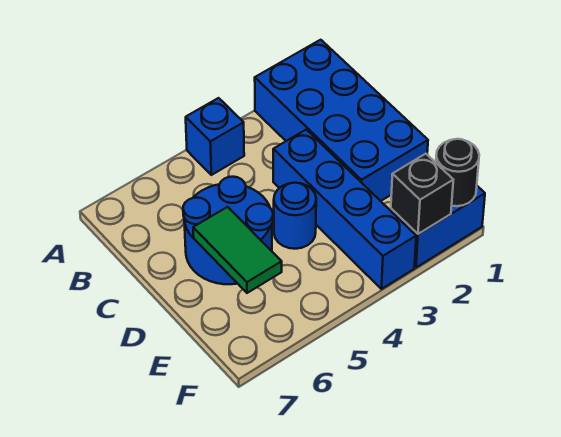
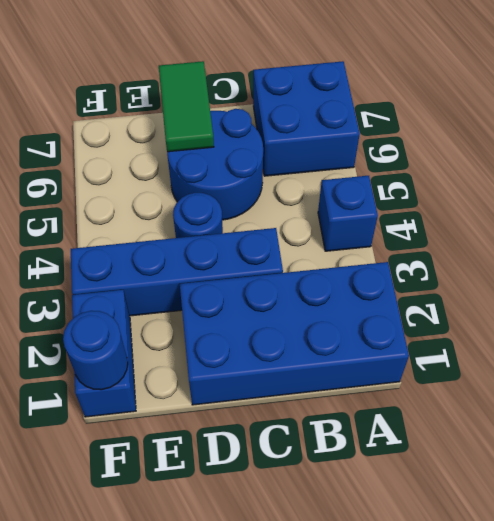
none -> blue 2x2 brick [253,61,360,176]
green 1x2 tile [193,207,282,293] -> green 1x2 tile turned to [159,61,214,152]
black 1x1 round brick [436,139,479,206] -> blue 1x1 round brick [63,311,128,390]
black 1x1 brick [391,154,453,234] -> none

